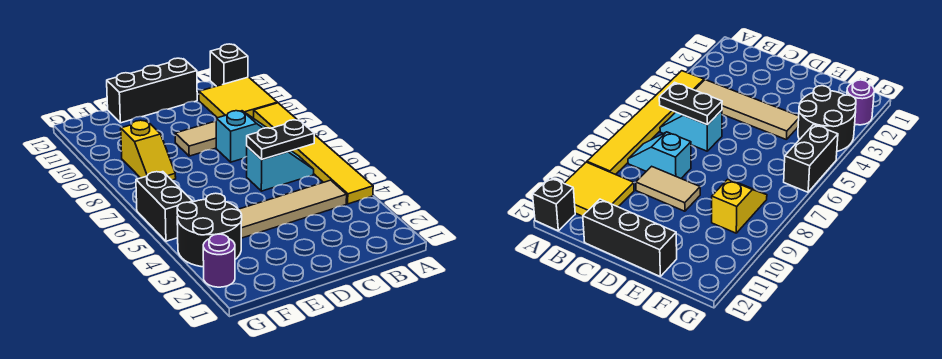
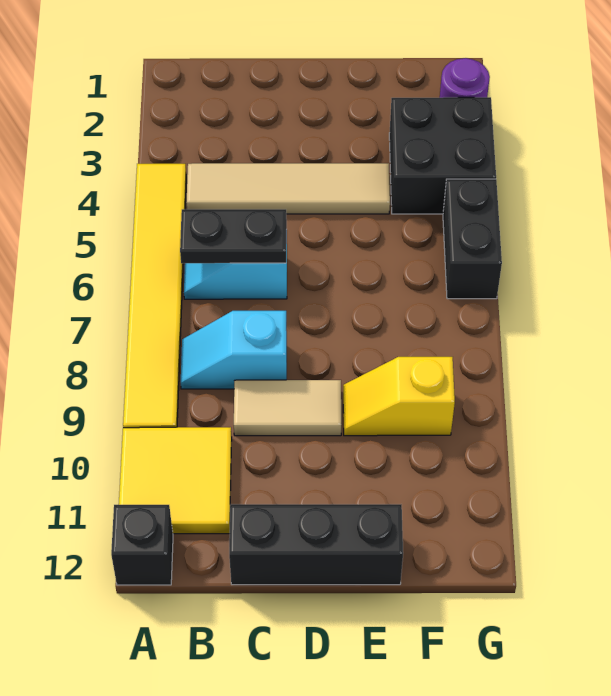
black 2x2 round brick [177,193,242,267] -> black 2x2 brick [389,97,496,214]
yellow 1x2 slope [121,120,176,180] -> yellow 1x2 slope turned to [343,357,455,436]

